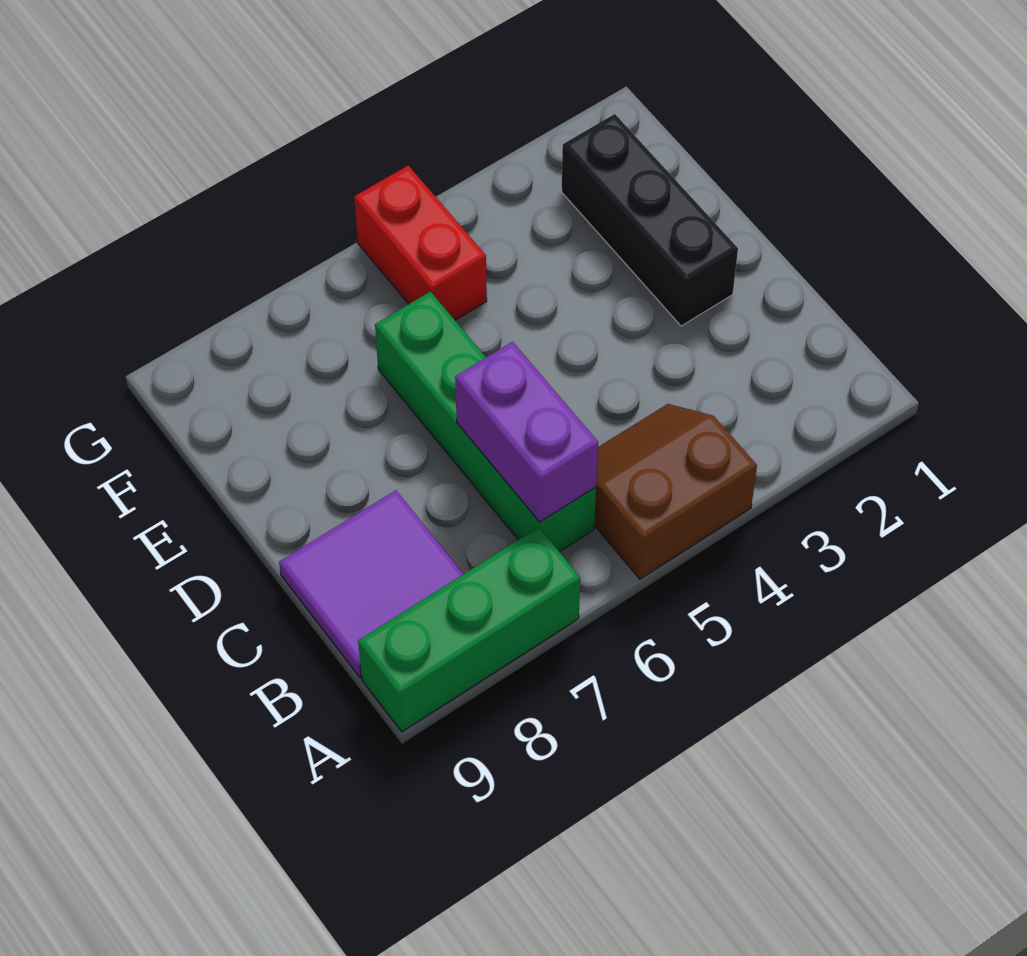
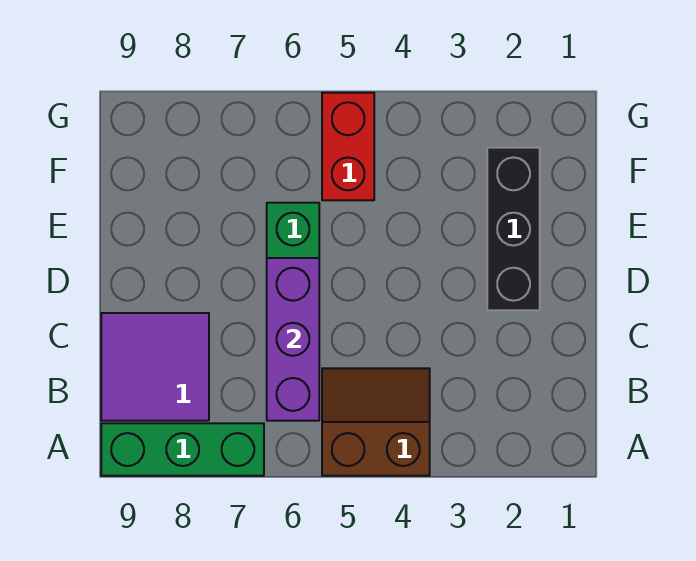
purple 1x2 brick [455,342,598,522] -> purple 1x3 brick [267,258,319,421]

